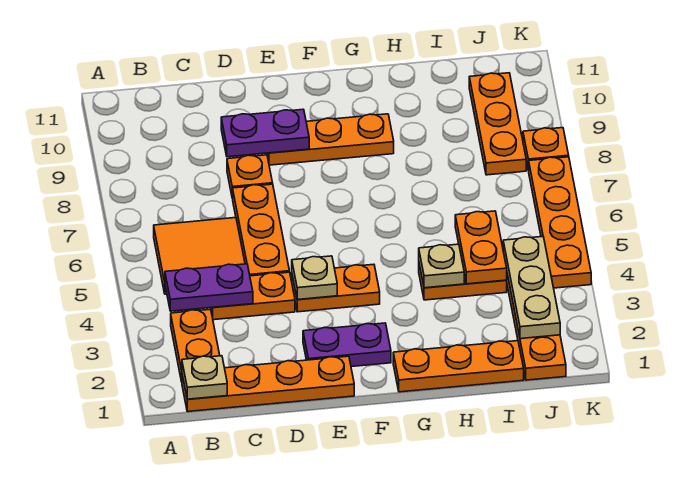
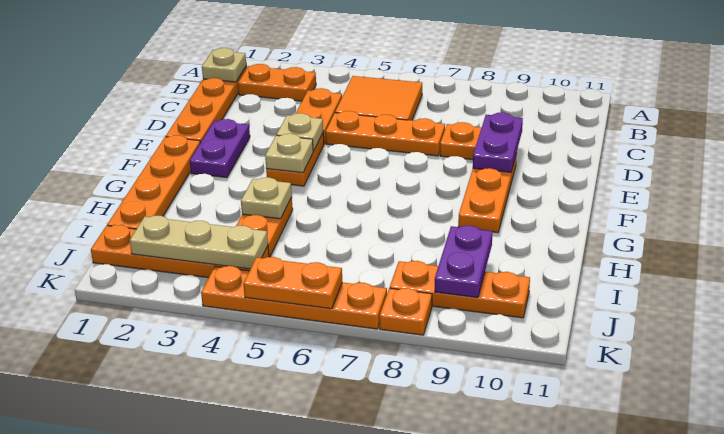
purple 1x2 plate [165,264,253,311] -> purple 1x2 plate moved to [435,225,492,298]
none -> tan 1x1 plate [265,134,313,173]
orange 1x3 plate [393,341,524,392] -> orange 1x4 plate [107,135,200,229]
orange 1x2 plate [455,211,507,284] -> orange 1x2 plate moved to [243,257,342,309]

